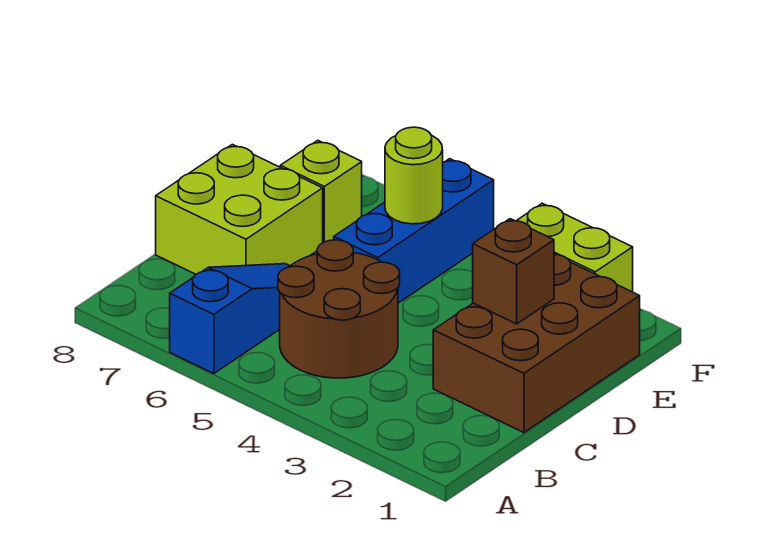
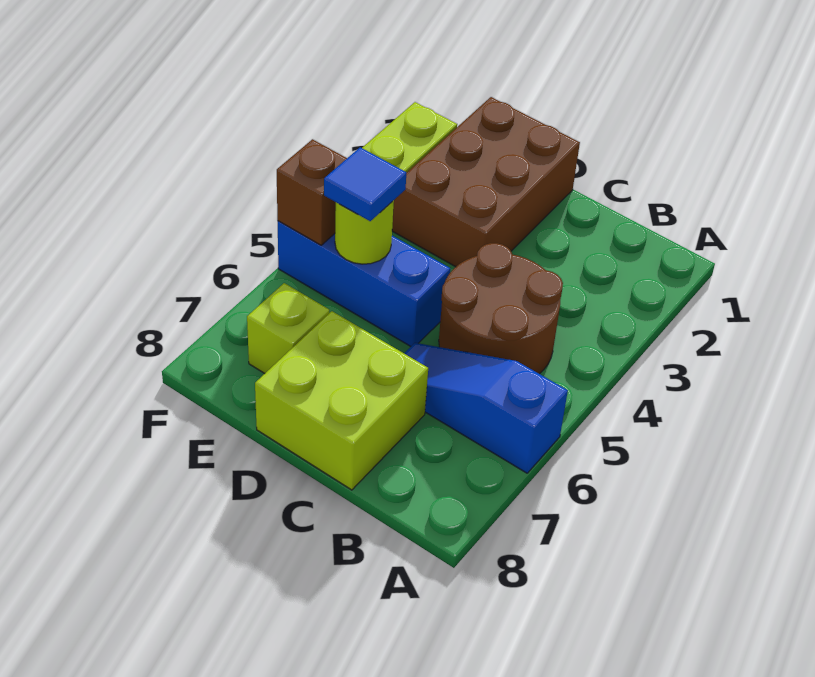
brown 2x3 brick [433,254,640,433] -> brown 2x3 brick turned to [392,97,580,267]
brown 1x1 brick [473,219,554,324] -> brown 1x1 brick moved to [277,139,347,245]
none -> blue 1x1 tile [324,147,406,221]

